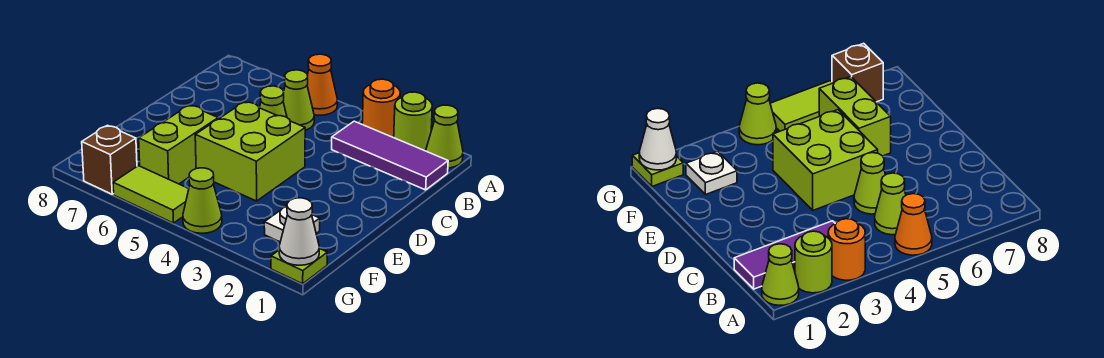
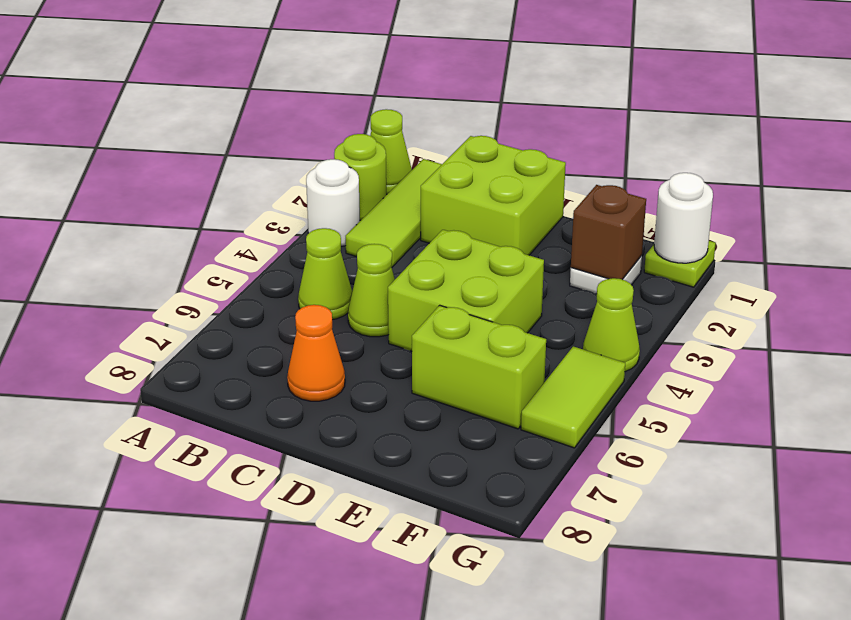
orange 1x1 round brick [362,79,400,138] -> white 1x1 round brick [306,159,360,246]
orange 1x1 cone [307,54,338,115] -> orange 1x1 cone moved to [287,305,345,401]
purple 1x3 tile [332,121,448,190] -> lime 1x3 tile [346,159,442,267]
none -> lime 2x2 brick [421,136,566,255]
white 1x1 cone [279,198,319,265] -> white 1x1 round brick [654,173,713,263]
brown 1x1 brick [82,125,137,194] -> brown 1x1 brick moved to [571,185,646,280]

